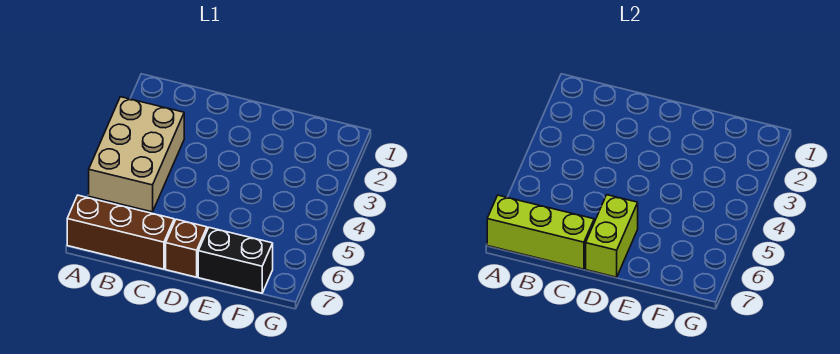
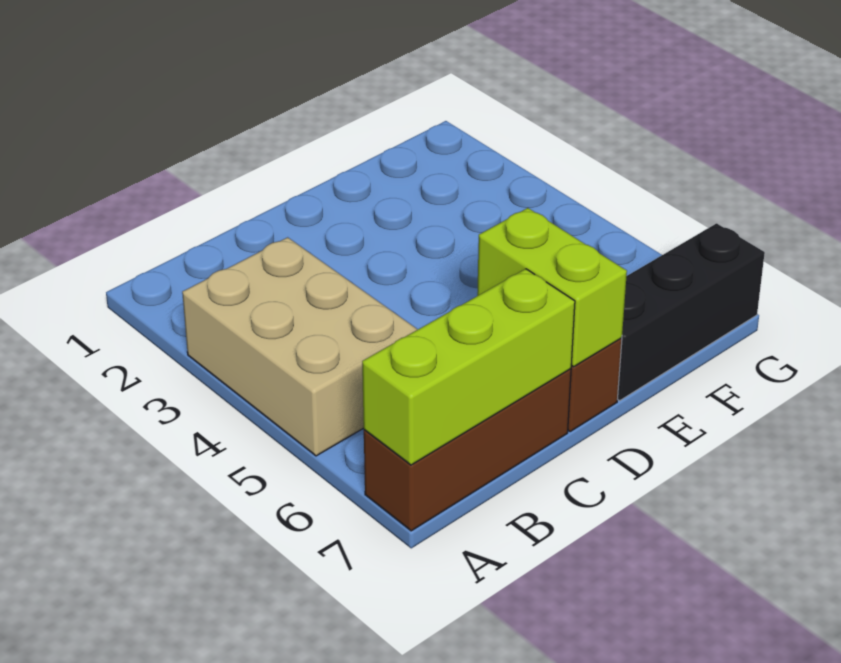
black 1x2 brick [198,228,273,293] -> black 1x3 brick [618,223,765,401]

